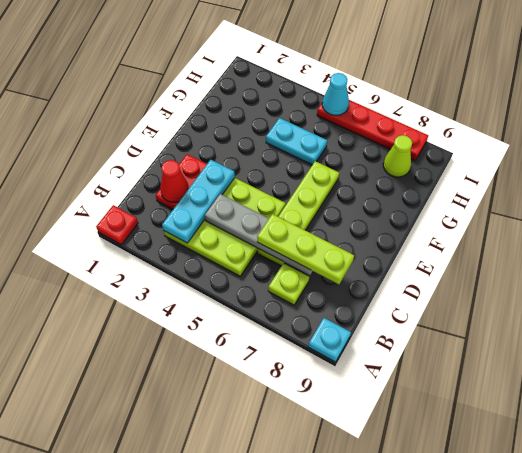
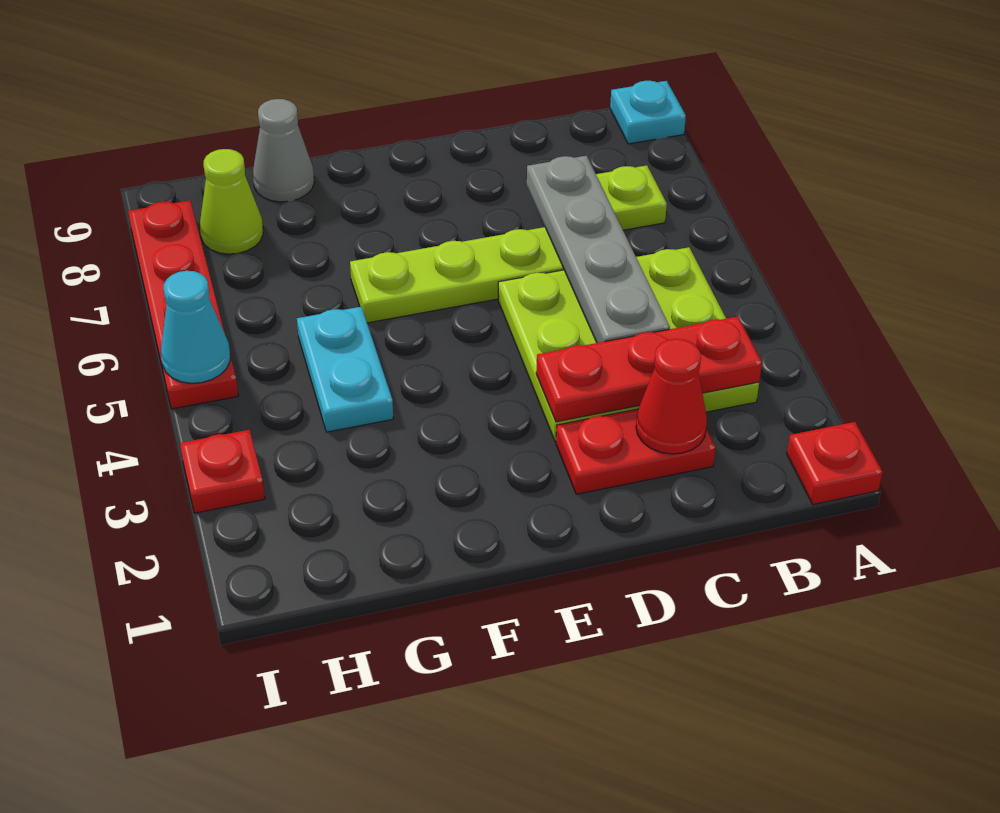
cyan 1x3 plate [162,160,235,243] -> red 1x3 plate [536,317,762,422]
lime 1x3 plate [257,214,354,284] -> none
none -> grey 1x1 cone [253,99,314,202]
none -> red 1x1 plate [180,430,265,513]

